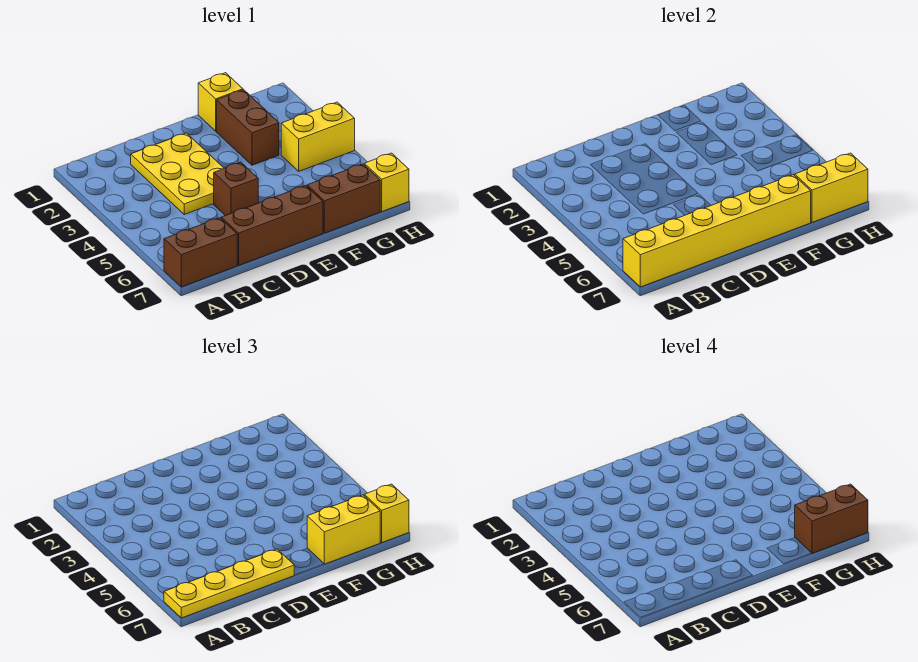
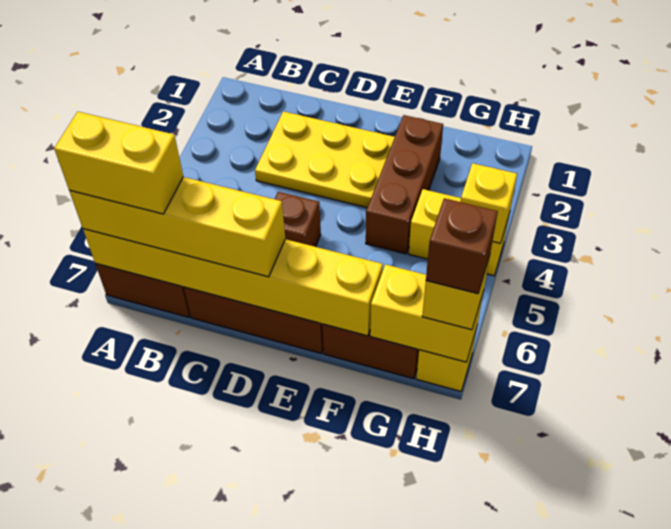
yellow 1x4 plate [164,549,294,618] -> yellow 1x4 brick [70,177,285,277]
yellow 2x3 plate [131,133,224,214] -> yellow 2x3 plate turned to [255,111,395,208]
yellow 1x1 brick [198,73,243,131] -> yellow 1x1 brick moved to [461,163,517,243]
brown 1x2 brick [217,90,279,165] -> brown 1x3 brick [366,115,443,254]
yellow 1x2 brick [307,495,380,564] -> yellow 1x2 brick moved to [54,112,183,214]
brown 1x2 brick [795,484,868,553] -> brown 1x1 brick [426,198,498,294]

